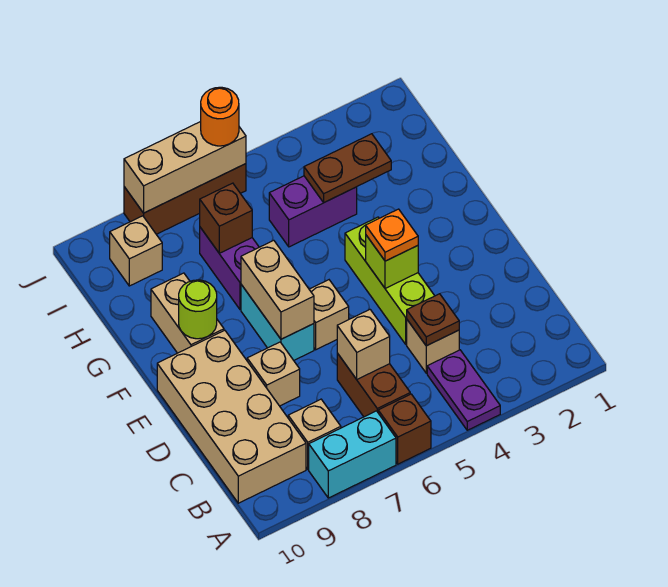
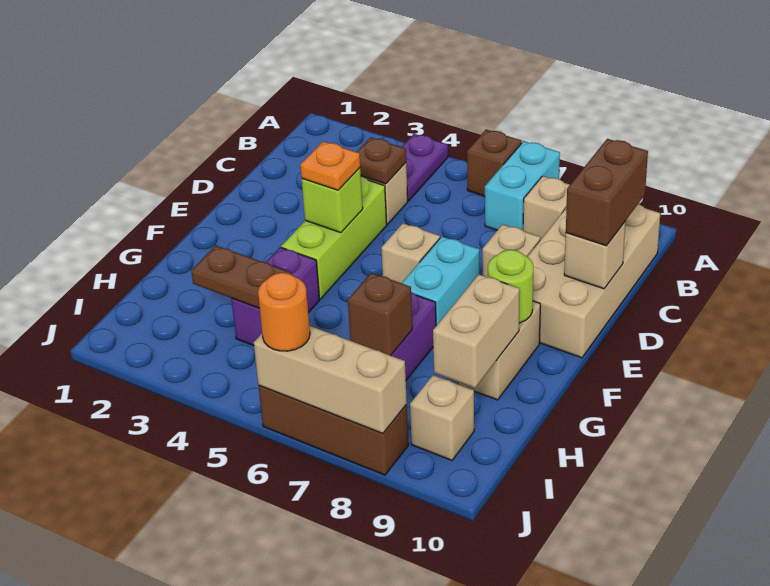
cyan 1x2 brick [309,411,396,498] -> cyan 1x2 brick turned to [485,141,560,230]
brown 1x2 brick [337,353,410,417] -> brown 1x2 brick moved to [566,139,648,246]
tan 1x1 brick [337,309,390,379] -> tan 1x1 brick moved to [564,222,625,289]
tan 1x2 brick [241,240,314,339] -> tan 1x2 brick moved to [433,274,520,388]
purple 1x2 brick [269,176,357,247] -> purple 1x2 brick turned to [231,247,319,346]

